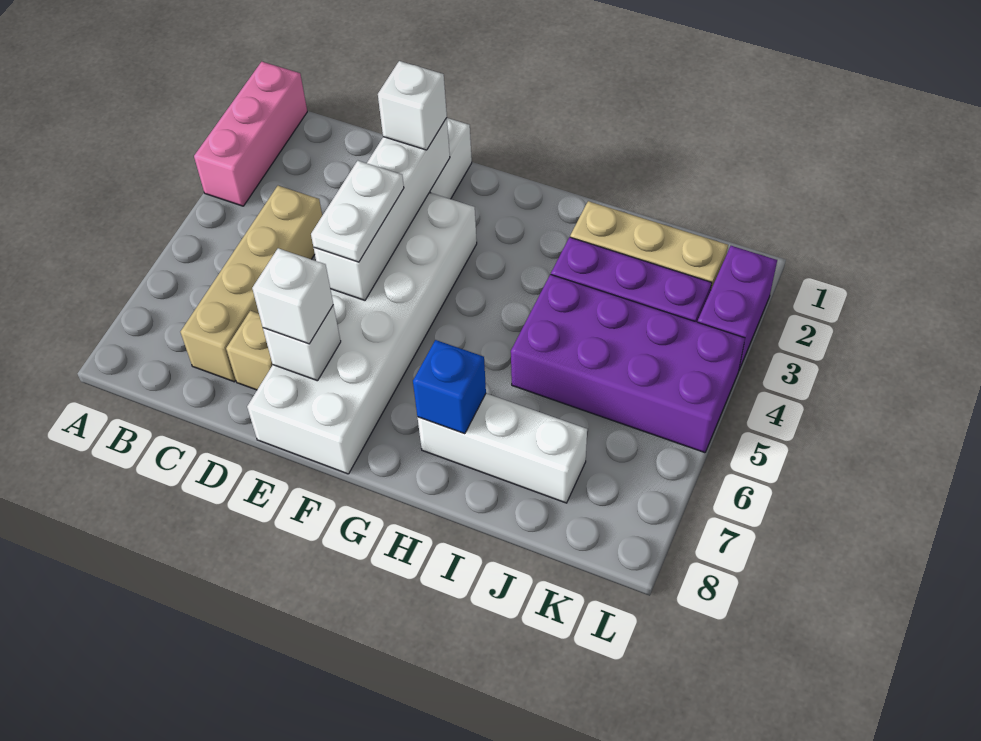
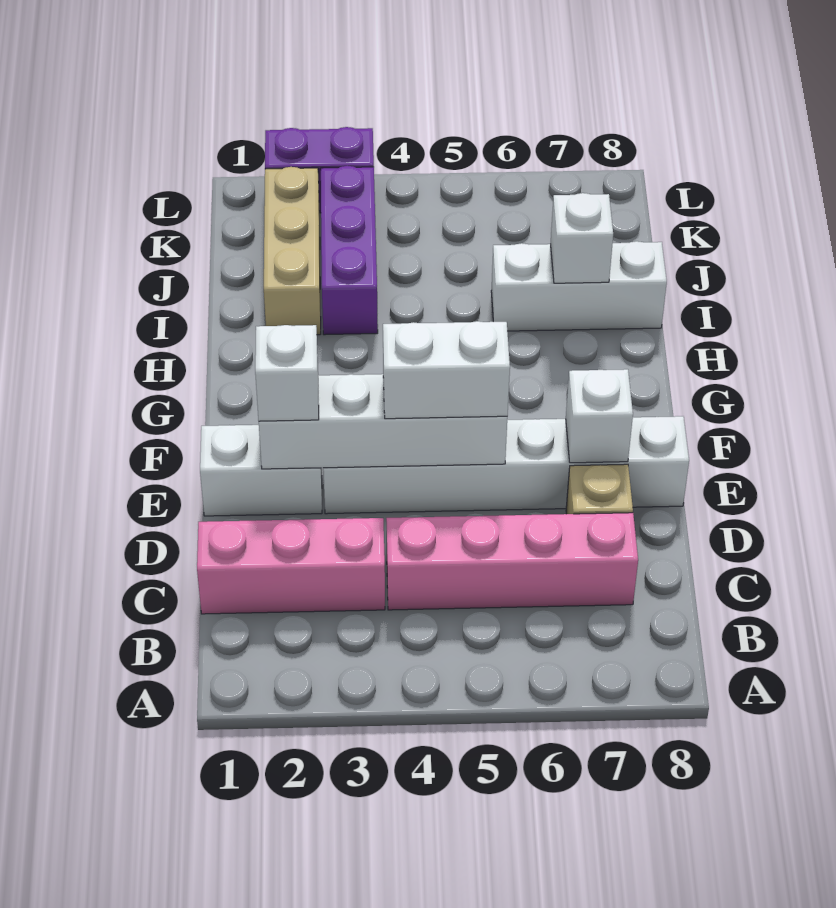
pink 1x3 brick [194,62,307,206] -> pink 1x3 brick moved to [197,518,385,614]
tan 1x4 brick [180,186,322,382] -> pink 1x4 brick [386,513,638,610]
white 2x6 brick [247,192,477,474] -> white 1x6 brick [323,416,689,514]
white 1x2 plate [311,161,404,262] -> white 1x2 brick [383,321,510,419]
white 1x1 brick [252,248,333,344] -> white 1x1 brick moved to [550,193,613,283]
white 1x3 brick [417,393,587,503] -> white 1x3 brick turned to [491,241,667,331]
blue 1x1 brick [413,340,486,434] -> none
purple 2x4 brick [511,274,745,453] -> none

